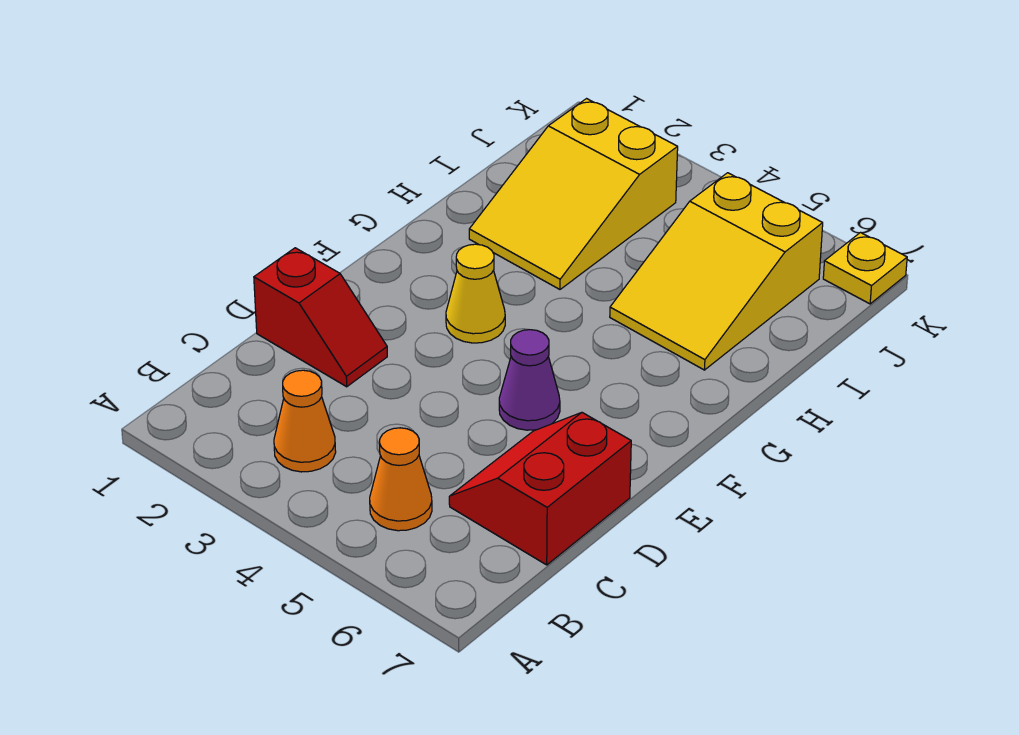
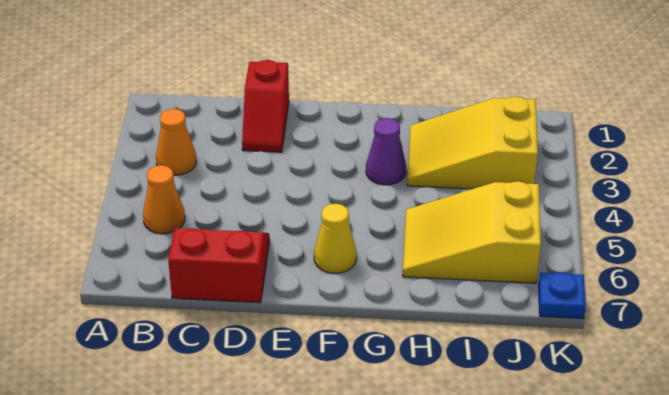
purple 1x1 cone [499,330,560,430] -> purple 1x1 cone moved to [366,118,406,185]
yellow 1x1 cone [446,244,505,343] -> yellow 1x1 cone moved to [314,204,357,273]
yellow 1x1 plate [823,233,907,304] -> blue 1x1 plate [539,273,586,319]

